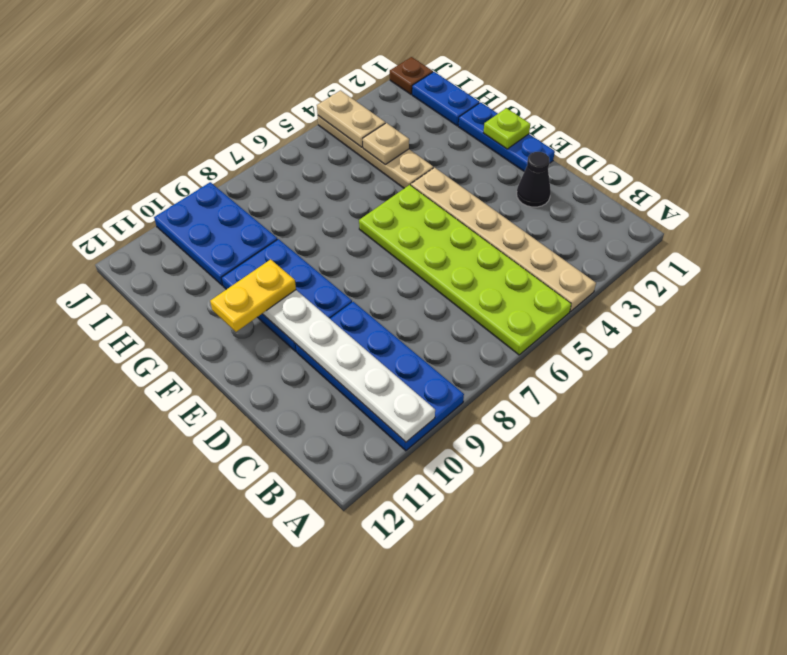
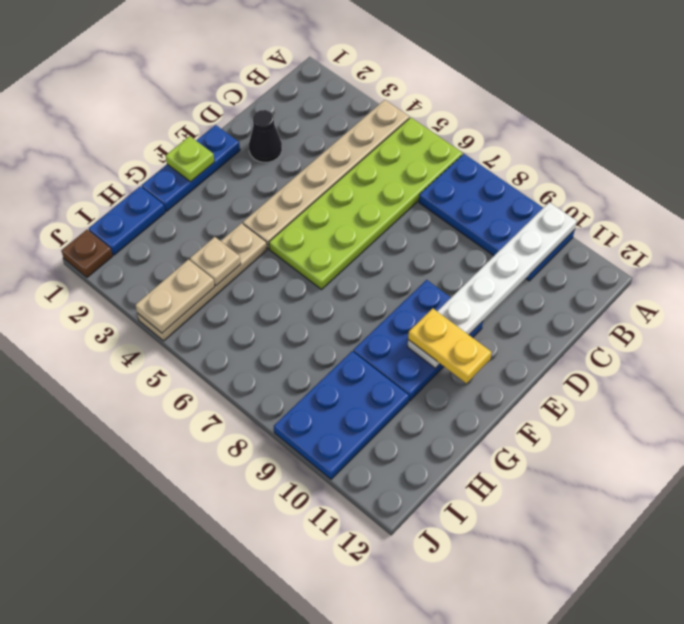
blue 2x4 plate [296,302,464,451] -> blue 2x4 plate turned to [419,154,575,281]

